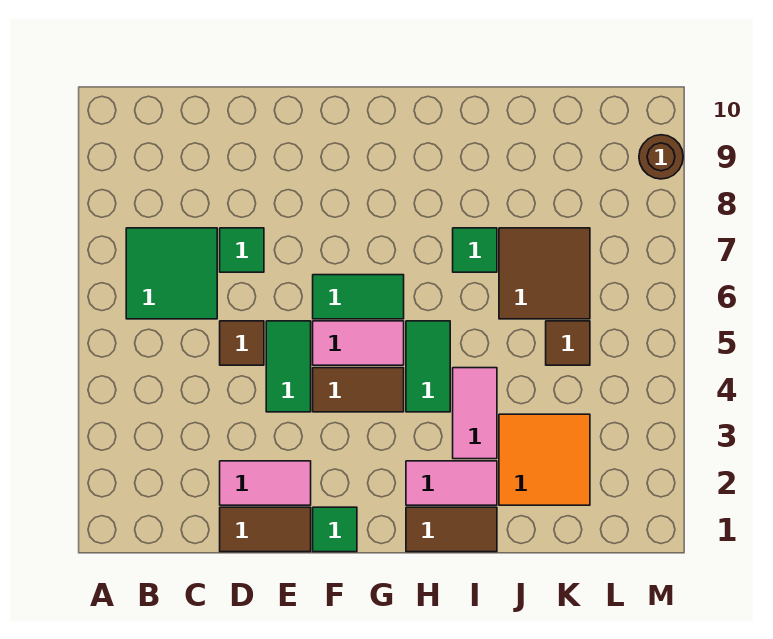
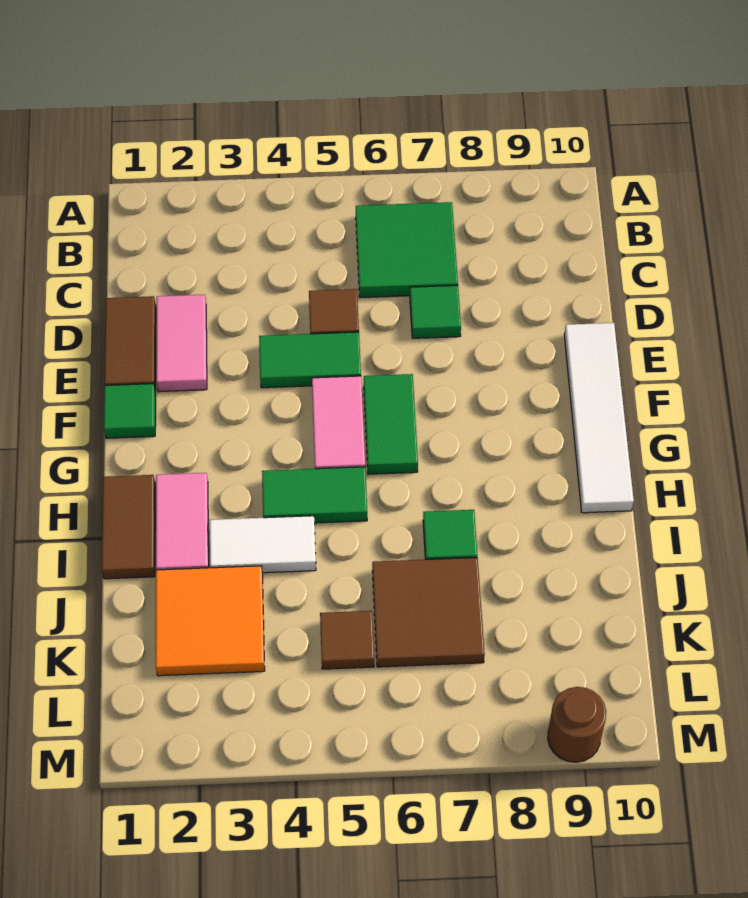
none -> white 1x4 tile [564,323,634,513]
brown 1x2 tile [313,368,404,412] -> none
pink 1x2 tile [453,368,497,459] -> white 1x2 tile [210,516,316,573]

